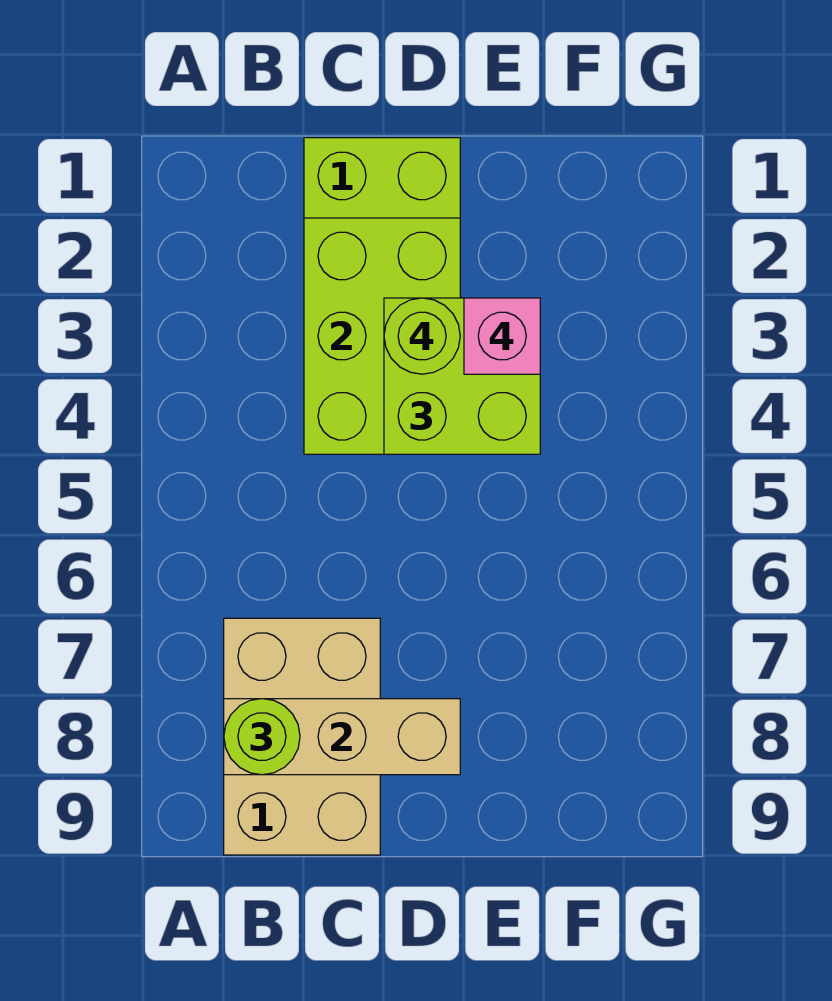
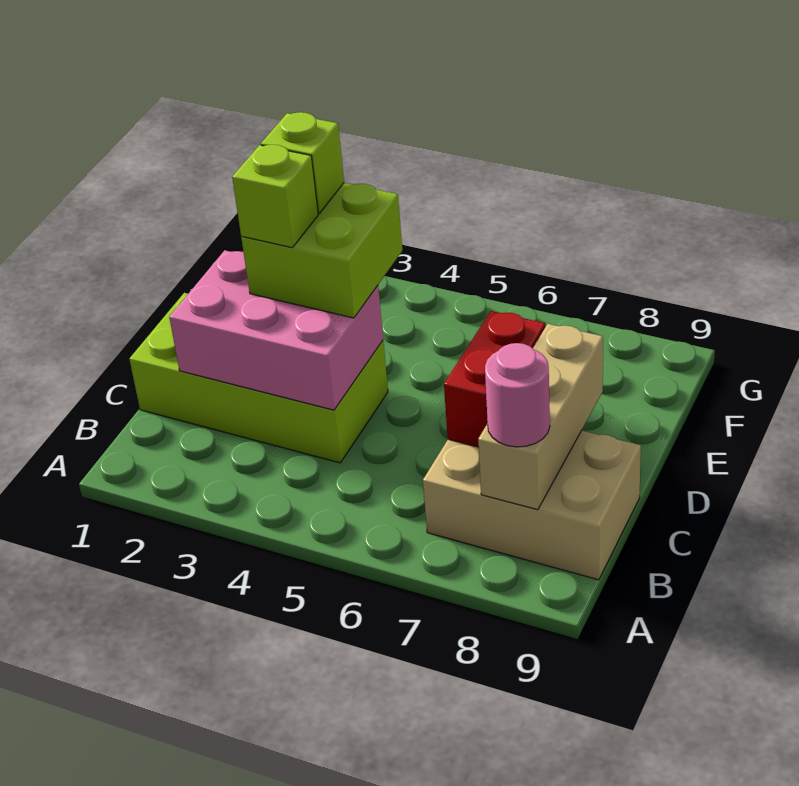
lime 1x1 round brick [224,699,300,775] -> pink 1x1 round brick [485,343,550,447]
lime 2x3 brick [304,218,460,454] -> pink 2x3 brick [169,250,383,410]
none -> red 1x2 brick [444,311,545,447]
lime 1x1 round brick [384,298,460,374] -> lime 1x1 brick [232,145,318,248]
pink 1x1 brick [464,298,540,374] -> lime 1x1 brick [261,112,344,214]

